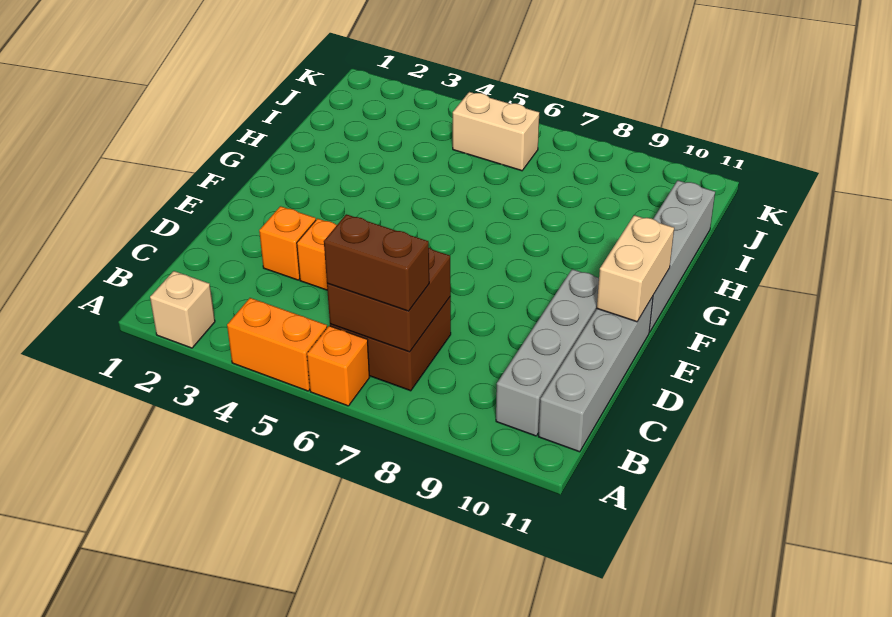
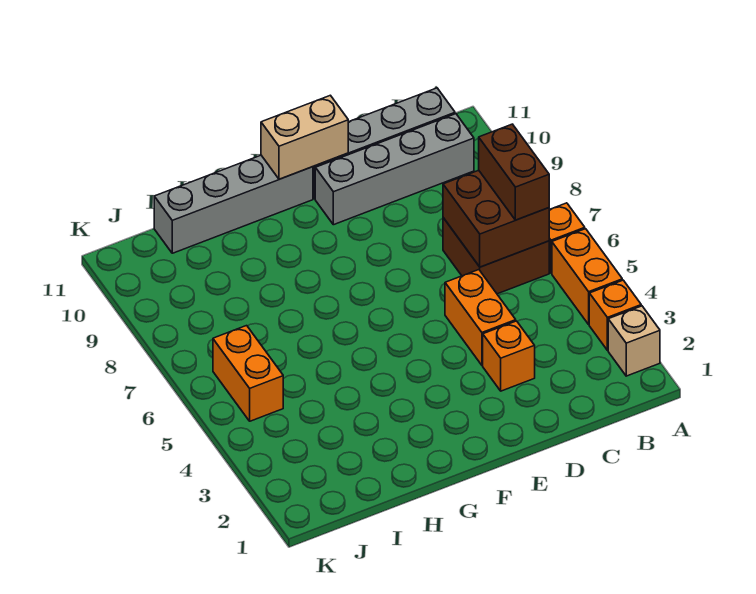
none -> orange 1x1 brick [589,280,641,350]
tan 1x2 brick [453,92,539,171] -> orange 1x2 brick [213,326,283,421]

